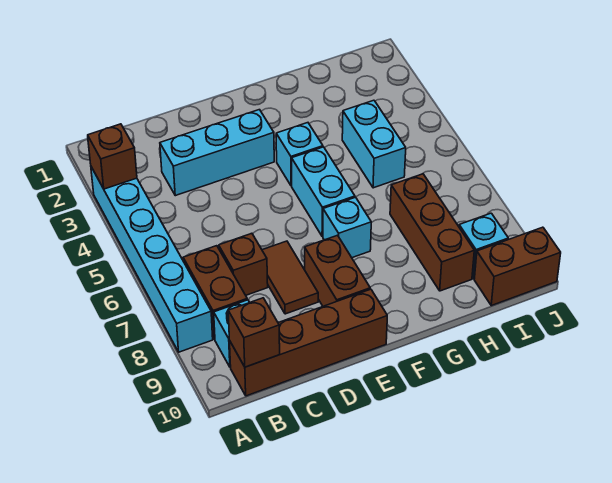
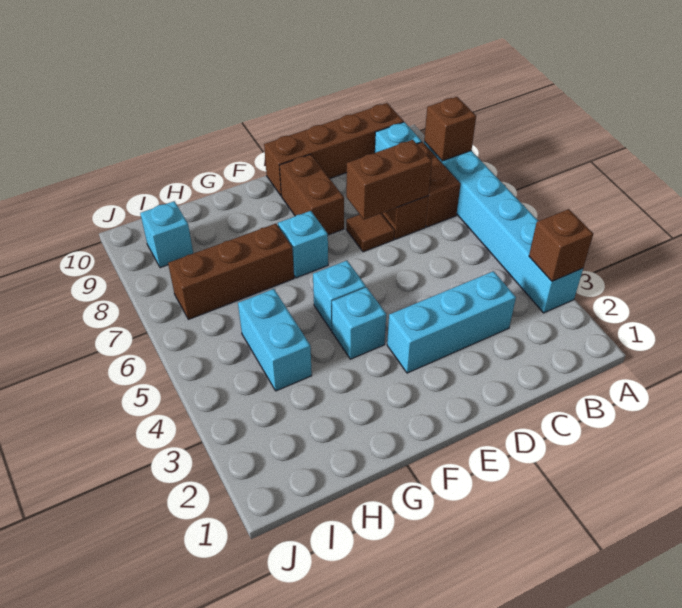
brown 1x1 brick [228,298,280,367] -> brown 1x1 brick moved to [424,97,476,161]
brown 1x2 tile [262,241,318,314] -> brown 1x1 tile [346,214,394,252]
cyan 1x2 brick [292,147,355,237] -> cyan 1x1 brick [313,261,366,331]
brown 1x3 brick [390,174,474,291] -> brown 1x3 brick turned to [168,224,294,319]
brown 1x2 brick [474,227,561,306] -> brown 1x2 brick moved to [346,140,432,220]

